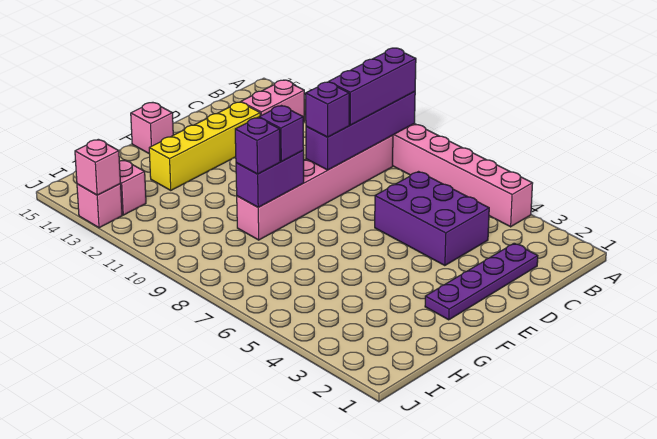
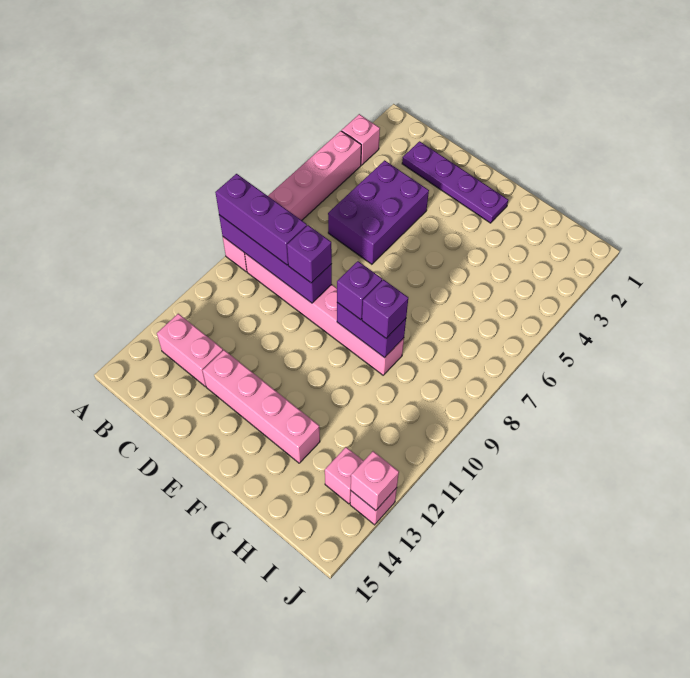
yellow 1x4 brick [149,102,260,190] -> pink 1x4 brick [203,350,320,463]
pink 1x1 brick [131,102,173,153] -> pink 1x1 brick moved to [342,114,380,165]

